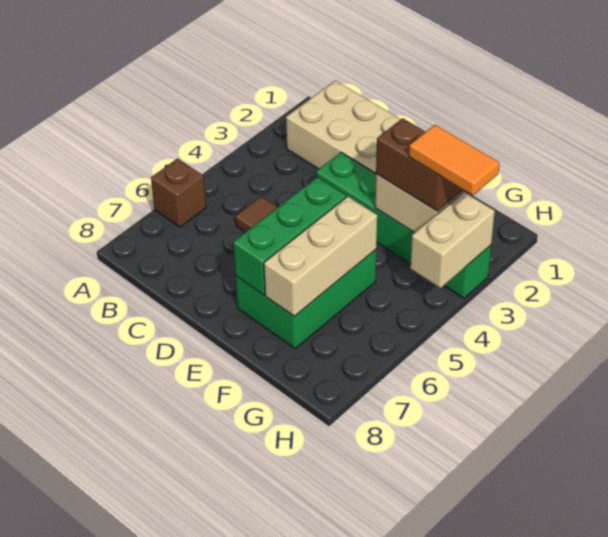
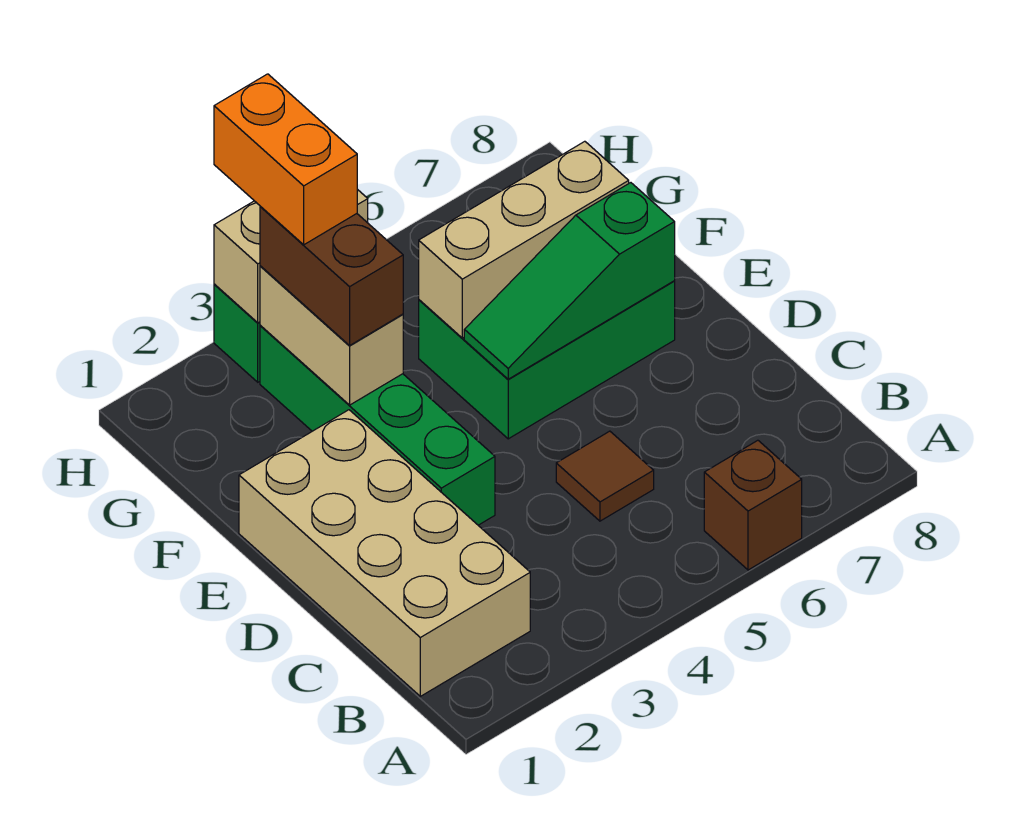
green 1x3 brick [233,177,346,295] -> green 1x3 slope [464,183,675,379]
orange 1x2 tile [409,125,500,195] -> orange 1x2 brick [214,74,357,245]

